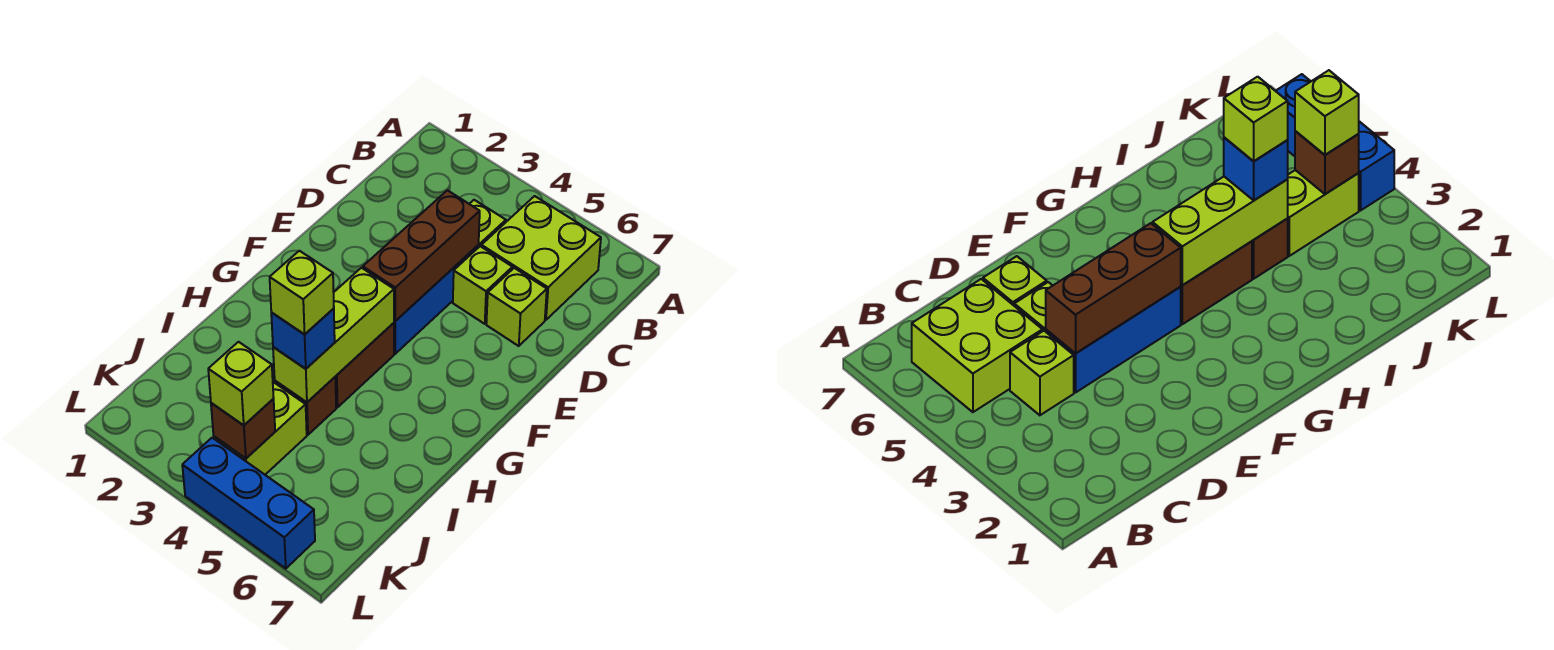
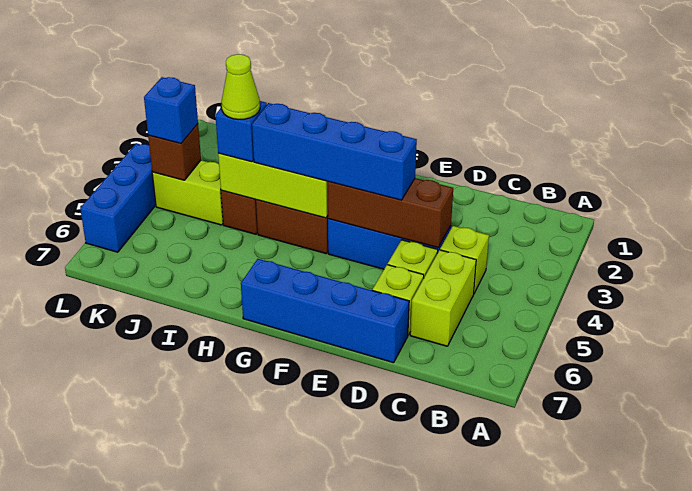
lime 2x2 brick [481,196,601,320] -> lime 1x2 brick [410,250,476,346]
none -> blue 1x4 brick [241,259,409,363]
none -> blue 1x4 brick [252,103,417,200]
lime 1x1 brick [270,251,334,335] -> lime 1x1 cone [222,54,260,119]
lime 1x1 brick [208,342,274,425] -> blue 1x1 brick [144,77,198,143]

